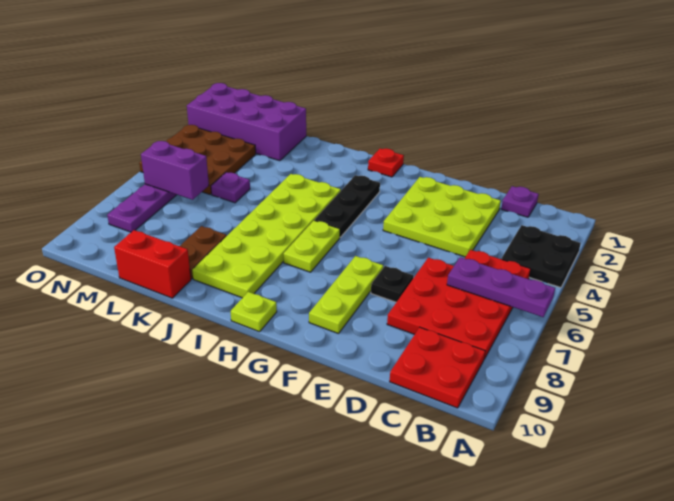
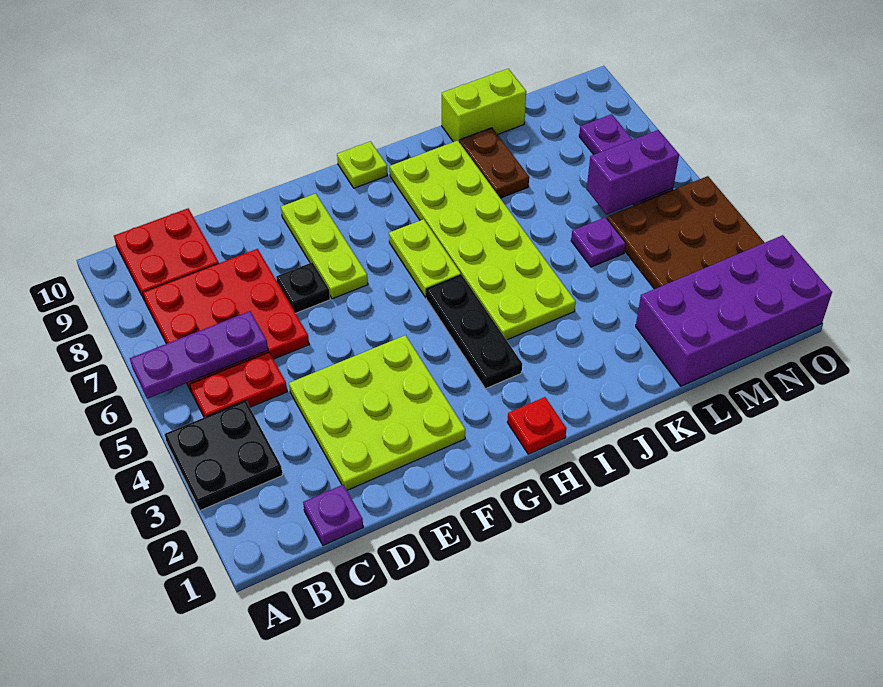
red 1x2 brick [114,230,191,298] -> lime 1x2 brick [442,69,526,142]

